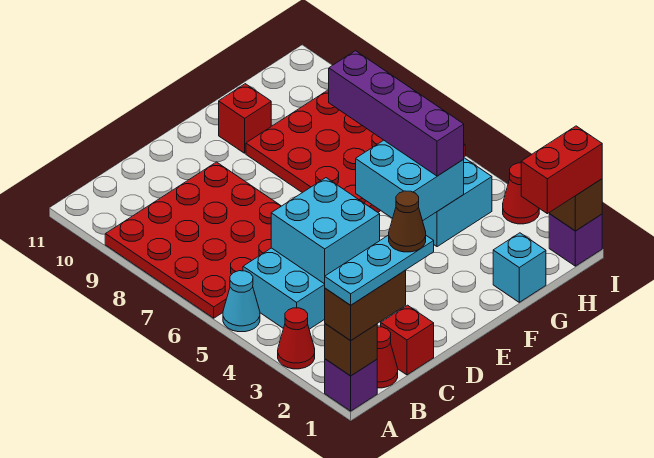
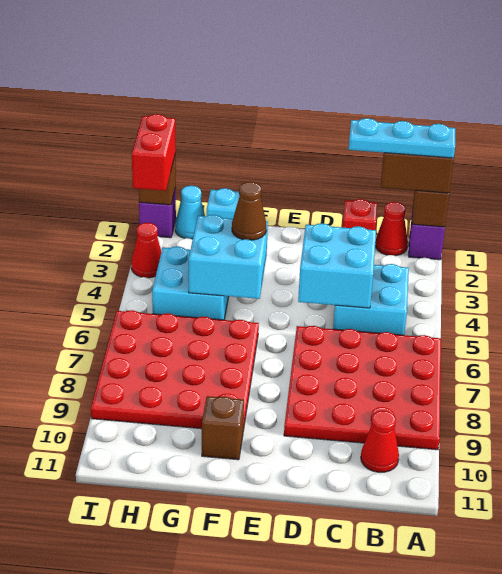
red 1x1 cone [278,308,315,369] -> red 1x1 cone moved to [361,411,399,472]
cyan 1x1 cone [223,271,260,332] -> cyan 1x1 cone moved to [175,186,205,239]
brown 1x1 cone [389,191,426,252] -> brown 1x1 cone moved to [232,182,266,240]
red 1x1 brick [219,84,271,153] -> brown 1x1 brick [202,396,244,460]
purple 1x4 brick [329,51,464,176] -> none
red 1x2 brick [521,126,602,214] -> red 1x2 brick turned to [132,114,176,191]

